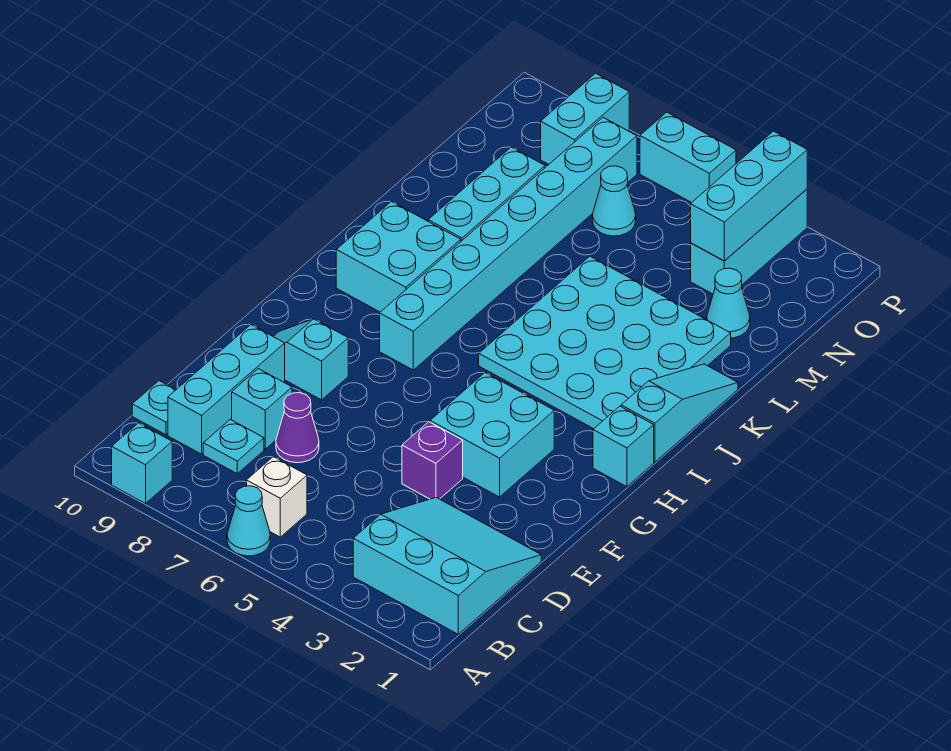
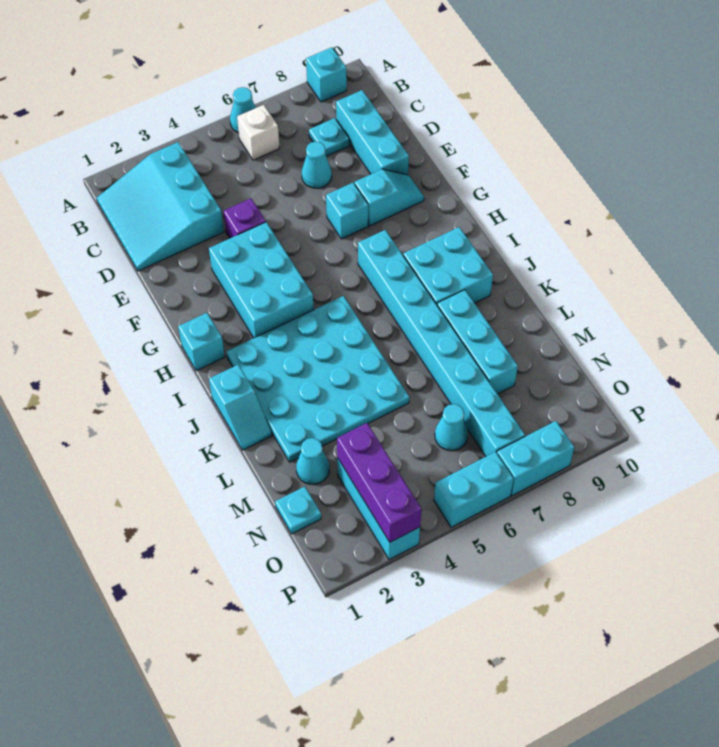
cyan 3x3 slope [353,497,541,634] -> cyan 3x3 slope turned to [97,142,224,271]
cyan 1x1 plate [132,381,176,435] -> cyan 1x1 plate moved to [275,487,321,534]
purple 1x1 cone [276,393,319,463] -> cyan 1x1 cone [302,142,332,188]
cyan 1x1 brick [232,369,292,449] -> cyan 1x1 brick moved to [326,183,368,239]
cyan 2x2 brick [430,373,554,497] -> cyan 2x3 brick [209,222,314,338]
cyan 1x3 slope [621,364,738,462] -> cyan 1x2 slope [209,365,272,450]
cyan 1x3 brick [691,131,807,261] -> purple 1x3 brick [337,423,421,542]
cyan 1x2 brick [541,73,629,164] -> cyan 1x2 brick turned to [497,421,574,496]

